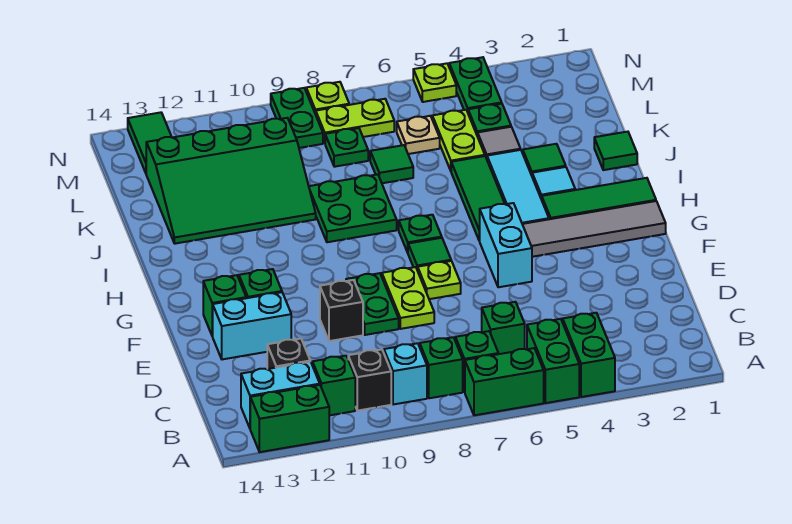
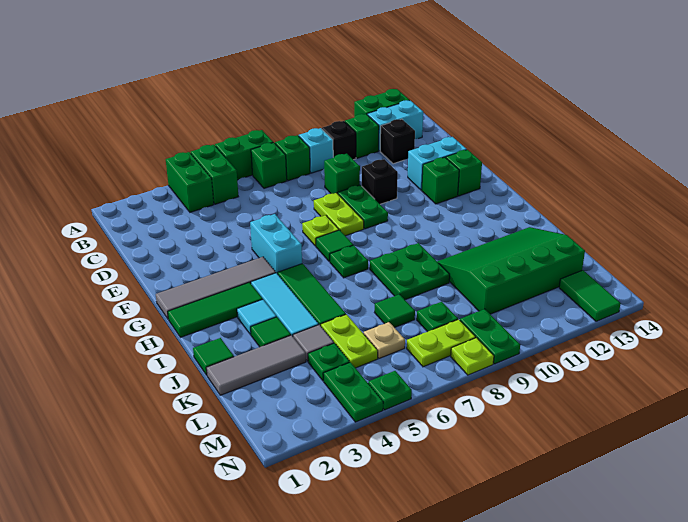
green 1x1 brick [482,302,525,354] -> green 1x1 brick moved to [324,154,360,194]
none -> grey 1x3 tile [206,335,306,395]
lime 1x1 plate [413,63,456,102] -> green 1x1 plate [368,371,412,410]

